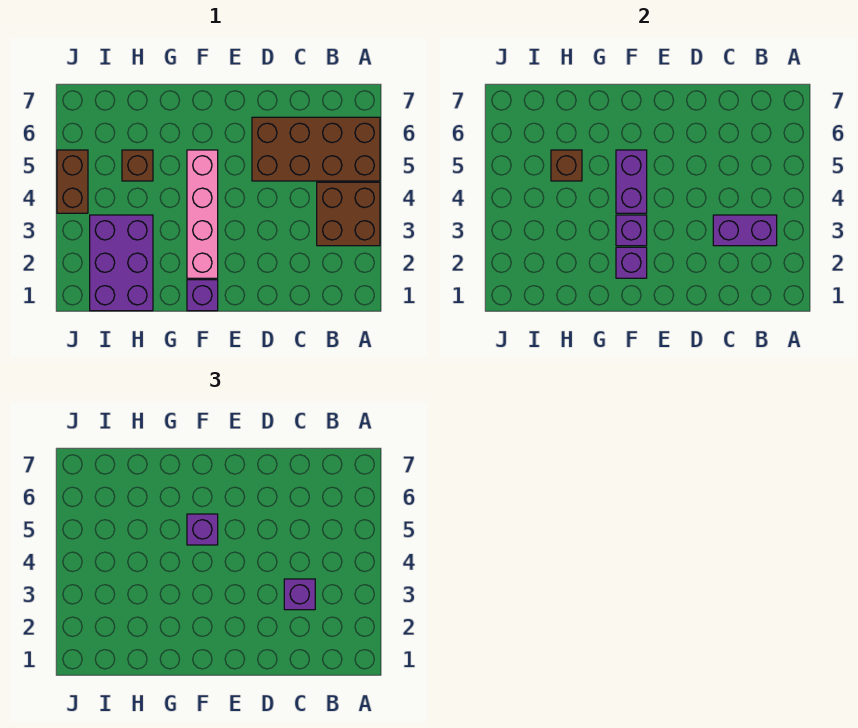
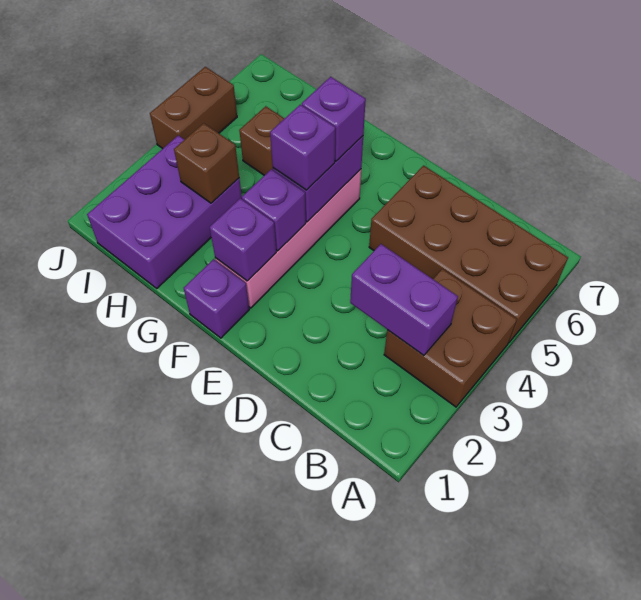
purple 1x1 brick [284,579,315,610] -> purple 1x1 brick moved to [270,105,335,190]
brown 1x1 brick [551,150,582,181] -> brown 1x1 brick moved to [174,123,239,203]

